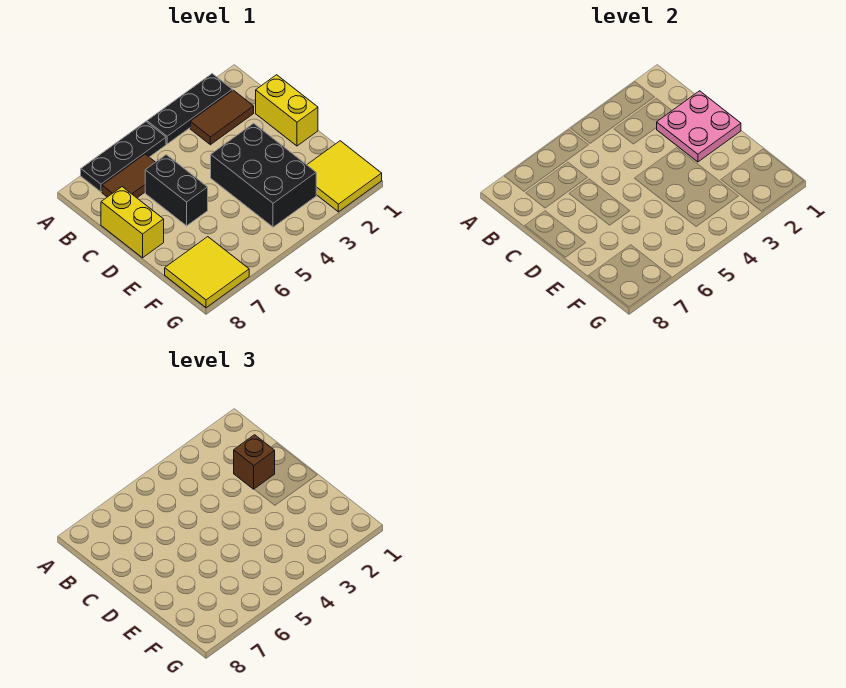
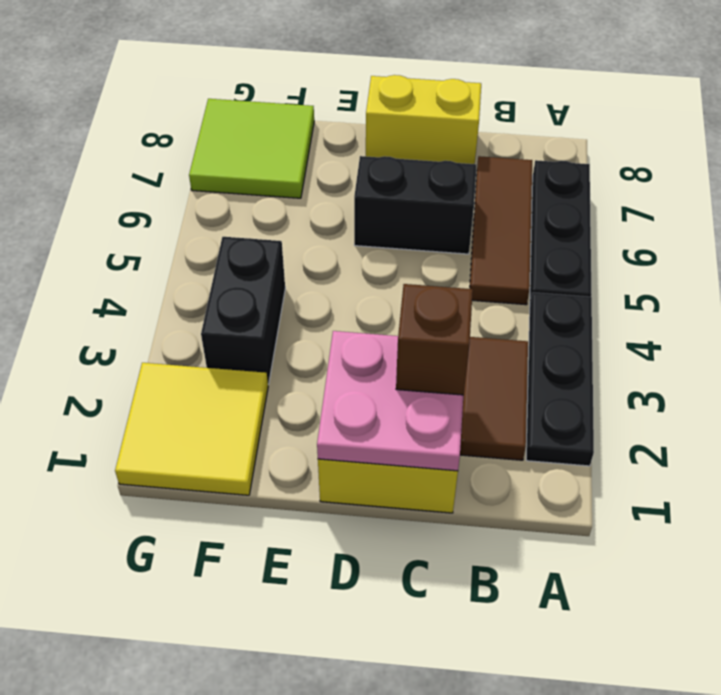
brown 1x2 tile [102,154,155,198] -> brown 1x3 tile [470,156,532,305]
black 2x3 brick [211,123,316,227] -> black 1x2 brick [201,237,285,384]
yellow 2x2 tile [165,237,249,308] -> lime 2x2 tile [189,99,314,198]

